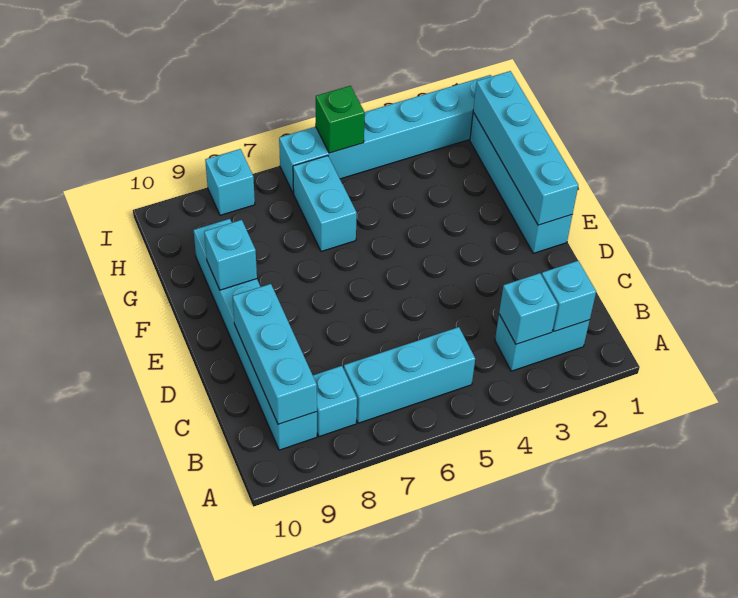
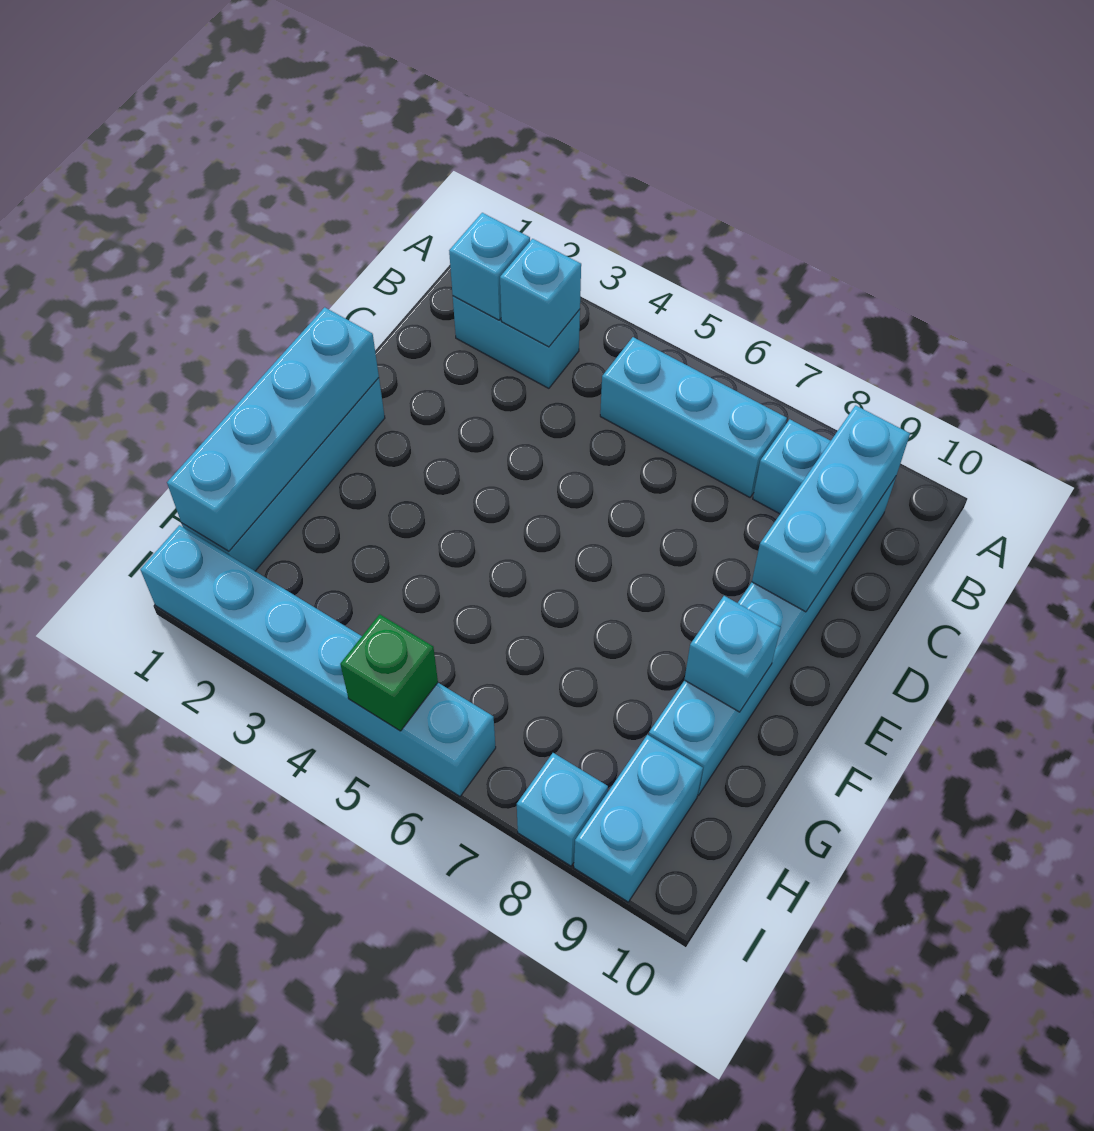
cyan 1x2 brick [293,156,357,251] -> cyan 1x2 brick moved to [574,735,703,902]

